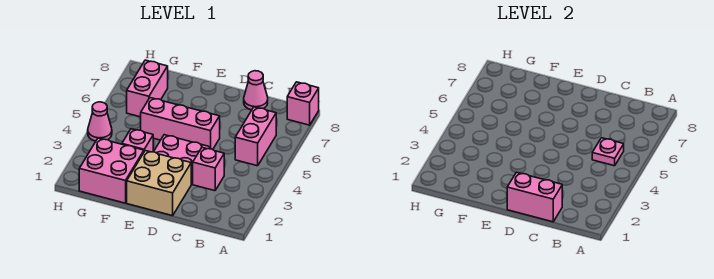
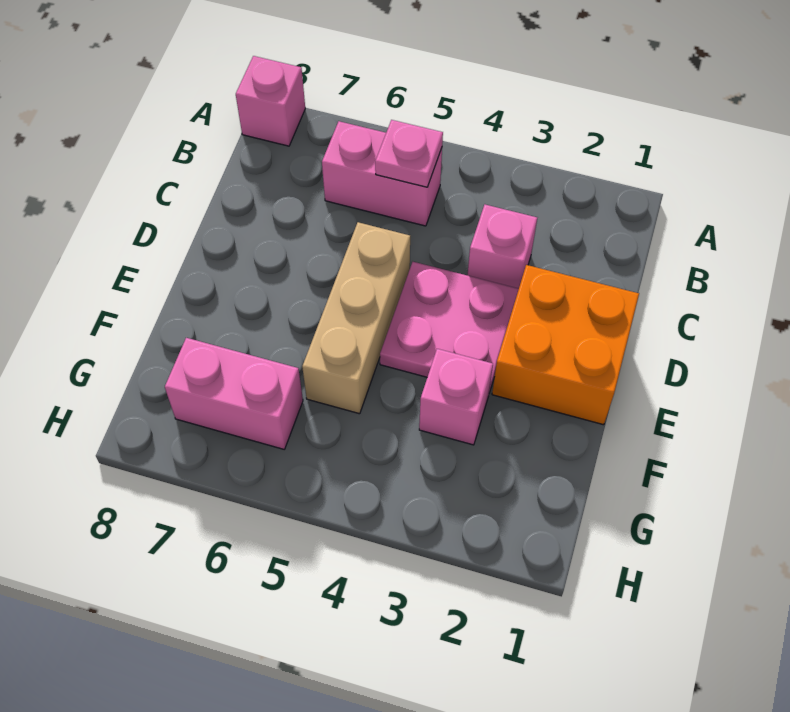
pink 1x2 brick [507,172,562,222] -> none
pink 1x1 cone [244,71,268,110] -> none
tan 2x2 brick [127,151,191,216] -> orange 2x2 brick [492,265,639,425]
pink 1x3 brick [141,98,220,150] -> tan 1x3 brick [302,222,410,414]
pink 2x2 brick [79,138,144,203] -> none
pink 1x1 cone [88,102,112,141] -> none

